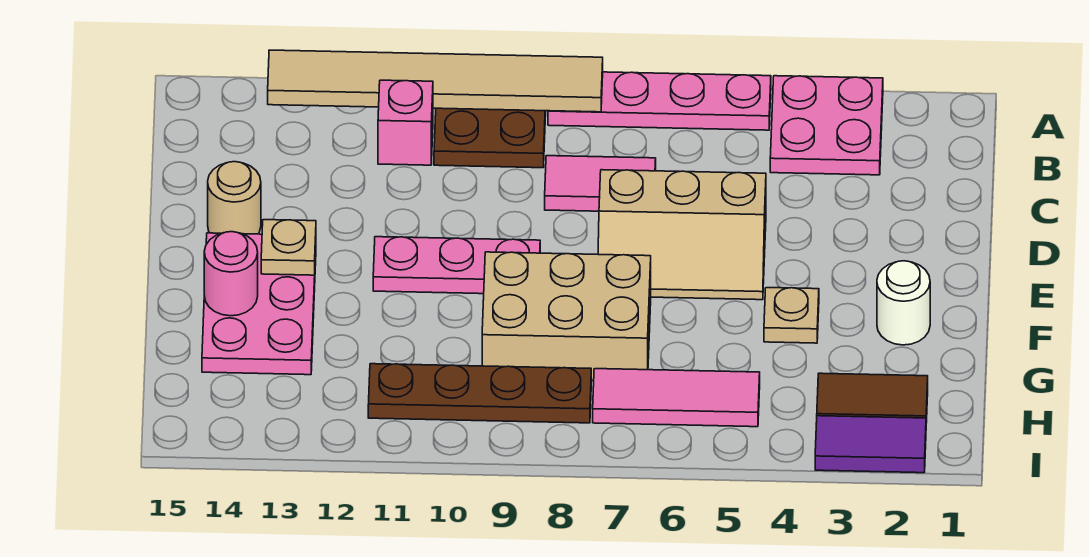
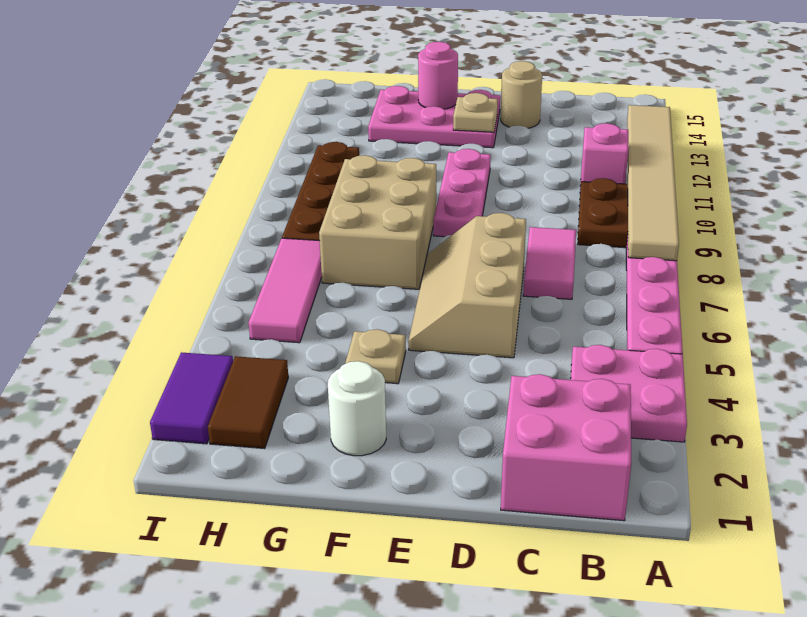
none -> pink 2x2 brick [501,374,631,521]

